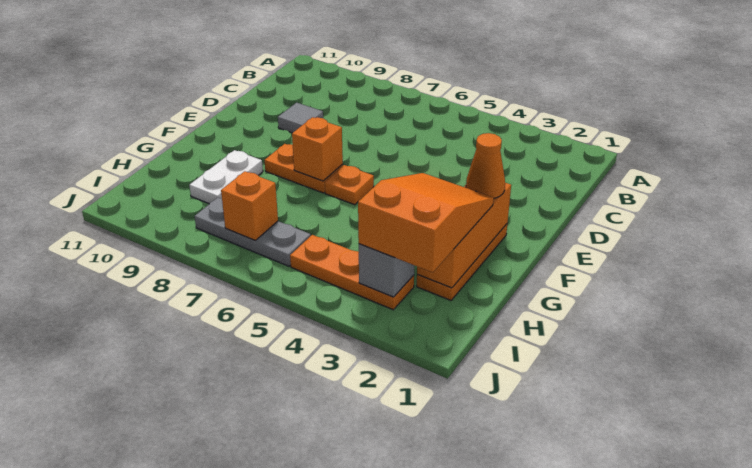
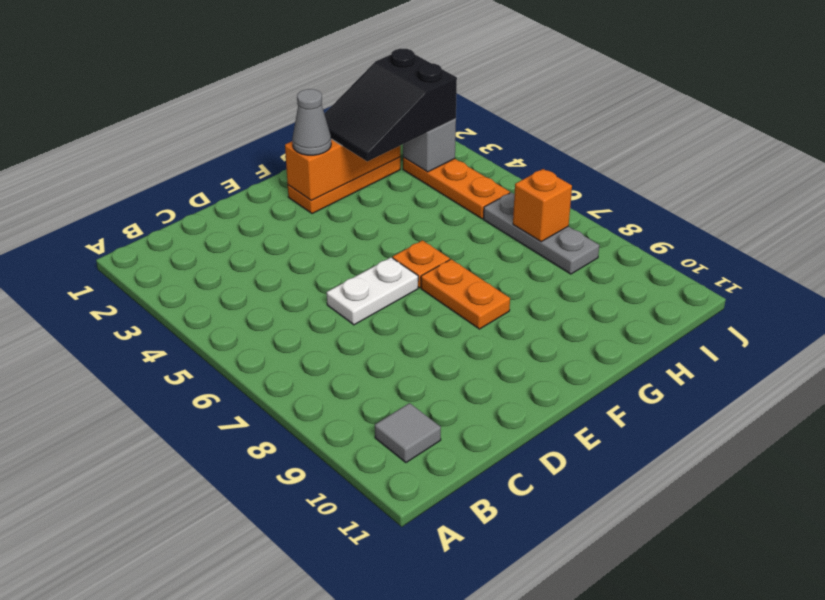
grey 1x1 tile [278,103,323,133] -> grey 1x1 tile moved to [375,403,441,463]
orange 1x1 cone [466,133,505,198] -> grey 1x1 cone [292,89,331,155]
orange 1x1 brick [292,117,343,181] -> none
orange 2x3 slope [358,173,494,272] -> black 2x3 slope [324,48,457,161]
white 1x2 plate [189,150,263,204] -> white 1x2 plate moved to [327,257,418,325]

